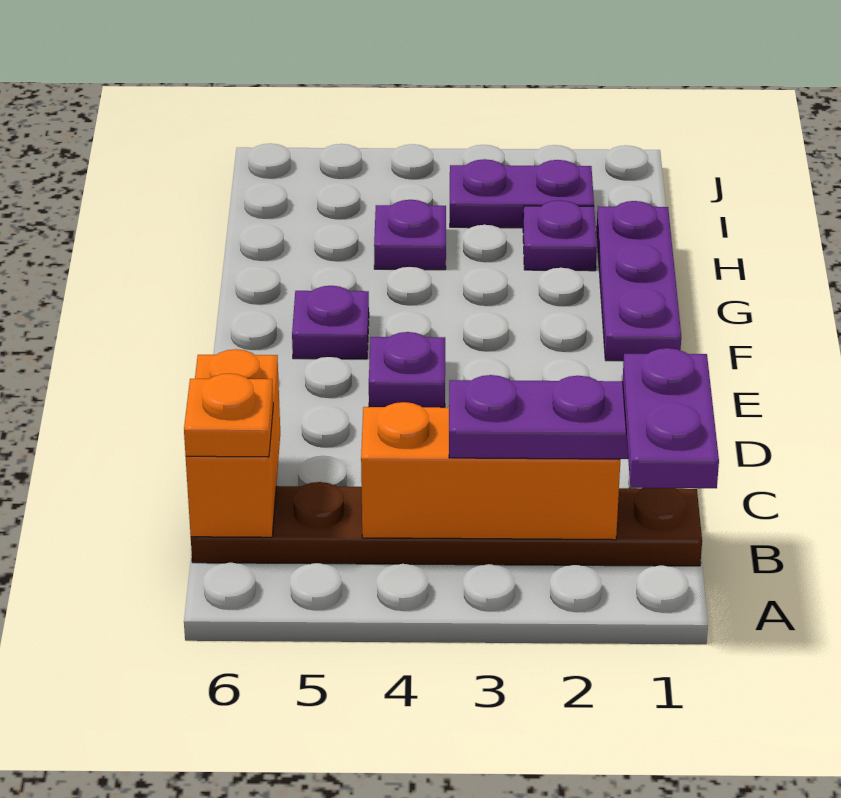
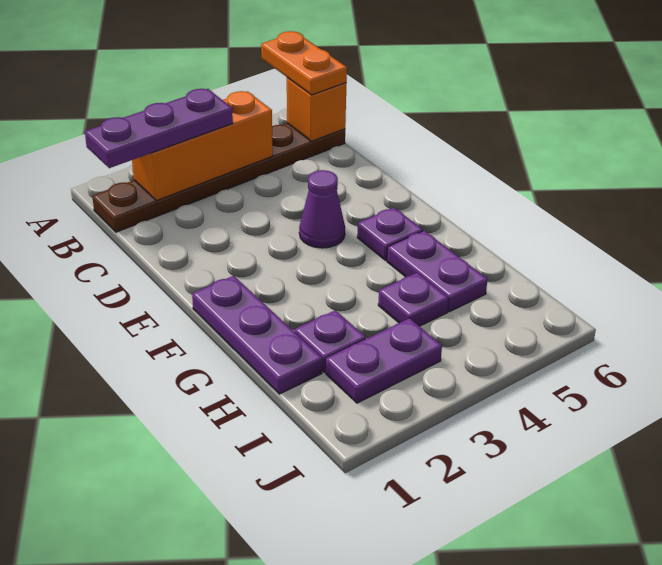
purple 1x2 plate [623,348,719,488] -> purple 1x2 plate moved to [387,231,488,312]
orange 1x2 brick [186,349,280,537] -> orange 1x1 brick [287,78,346,141]
orange 1x1 plate [184,373,273,457] -> orange 1x2 plate [261,31,347,95]
purple 1x1 plate [369,332,445,407] -> purple 1x1 cone [299,170,345,248]

